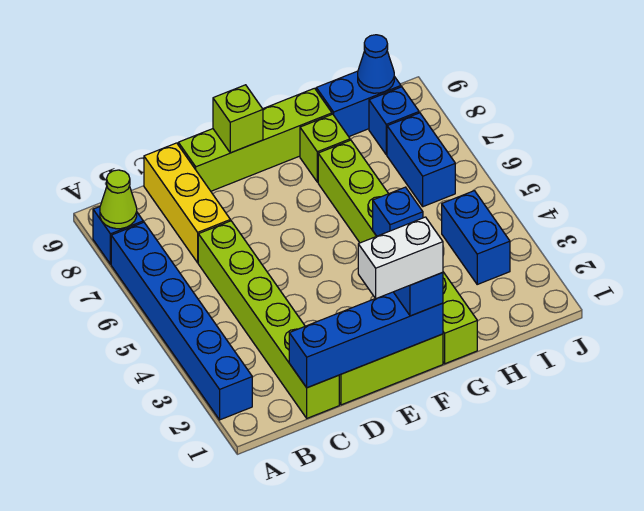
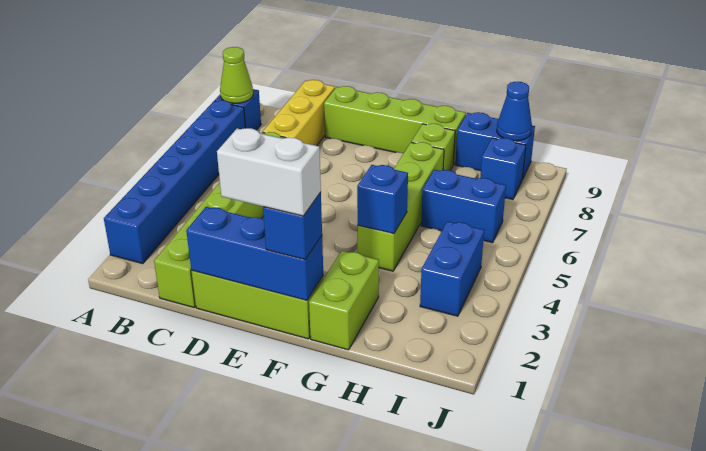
blue 1x4 brick [289,292,443,388] -> blue 1x3 brick [186,207,323,300]
lime 1x1 brick [213,85,263,153] -> none
blue 1x2 brick [387,113,455,207] -> blue 1x2 brick turned to [421,170,506,243]

